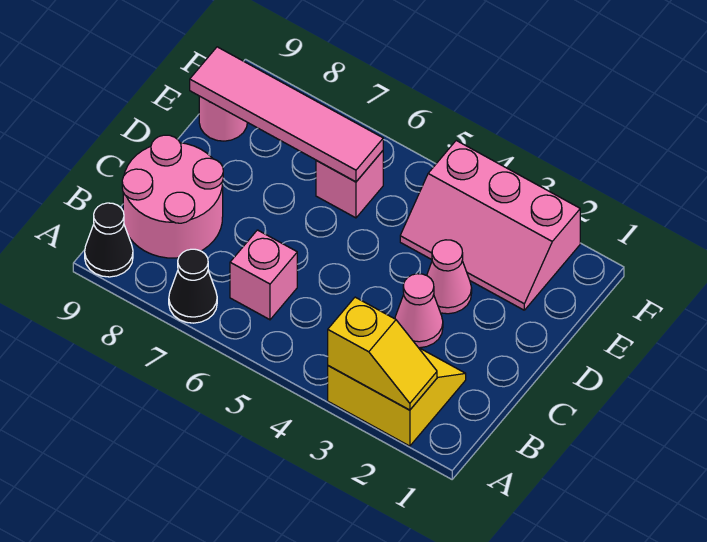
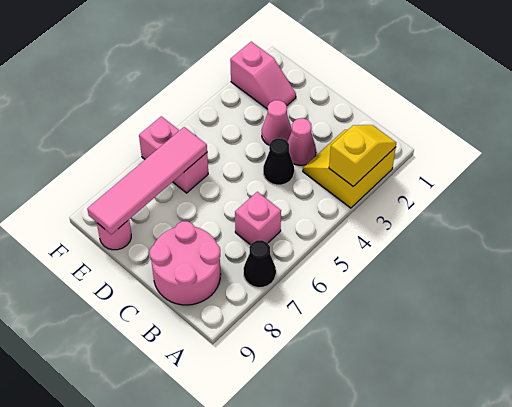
black 1x1 cone [85,203,133,277] -> black 1x1 cone moved to [263,138,294,185]
pink 2x3 slope [400,141,580,310] -> pink 1x2 slope [230,42,296,109]
pink 1x1 brick [316,151,383,218] -> pink 1x2 brick [139,116,208,193]

